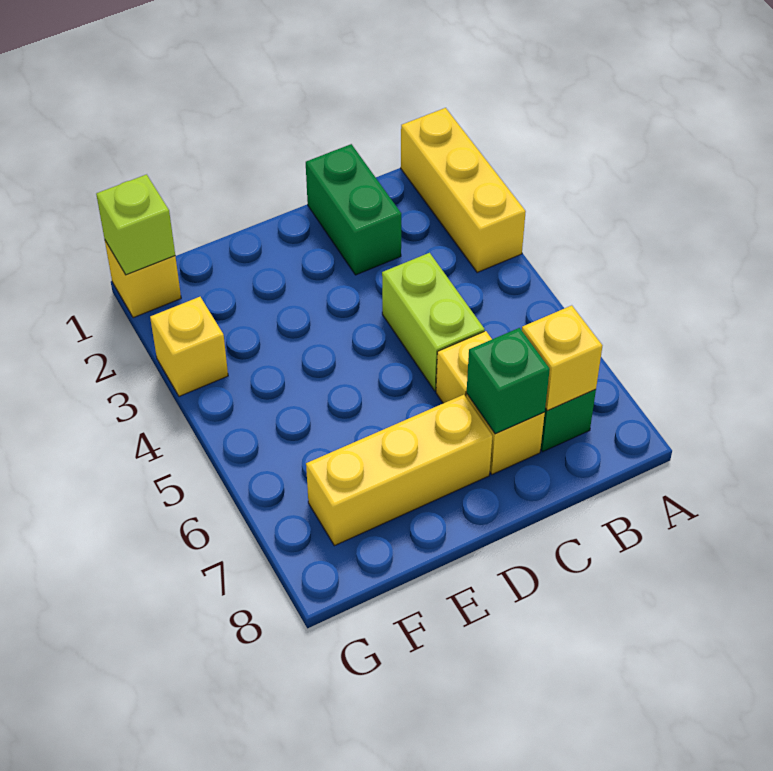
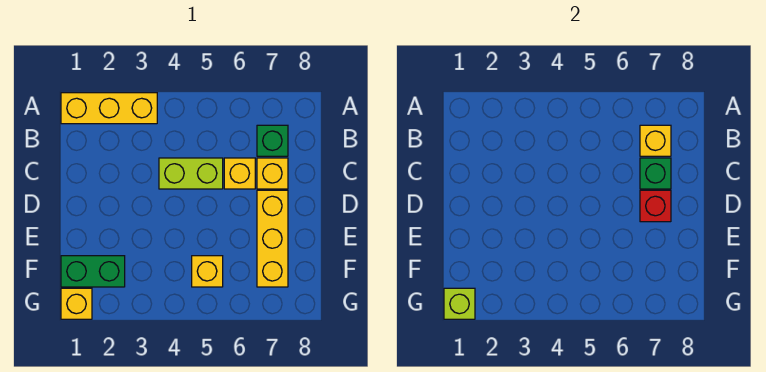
green 1x2 brick [306,144,401,275] -> green 1x2 brick moved to [61,256,125,287]
none -> red 1x1 brick [640,190,671,222]
yellow 1x1 brick [150,297,228,396] -> yellow 1x1 brick moved to [192,256,223,287]

